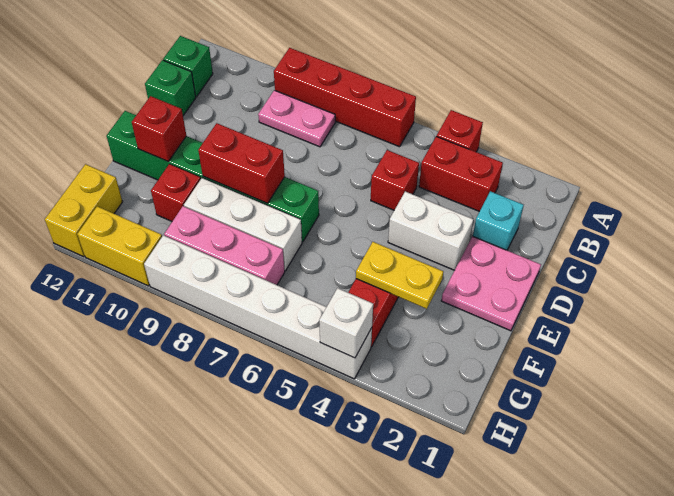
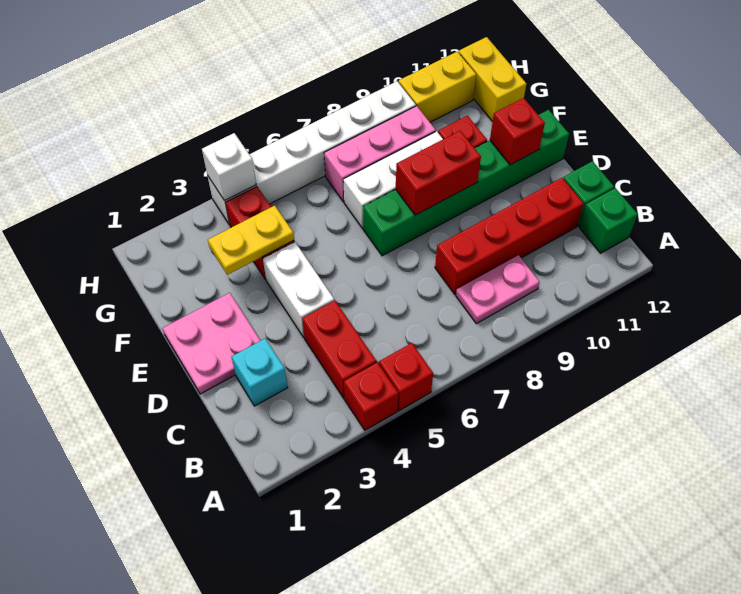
red 1x4 brick [274,48,416,147] -> red 1x4 brick moved to [435,178,584,295]
red 1x2 brick [419,136,503,211] -> red 1x2 brick turned to [302,301,376,399]
red 1x1 brick [371,150,419,210] -> red 1x1 brick moved to [379,343,433,411]
white 1x2 brick [388,191,473,270] -> white 1x2 brick turned to [263,242,334,337]

